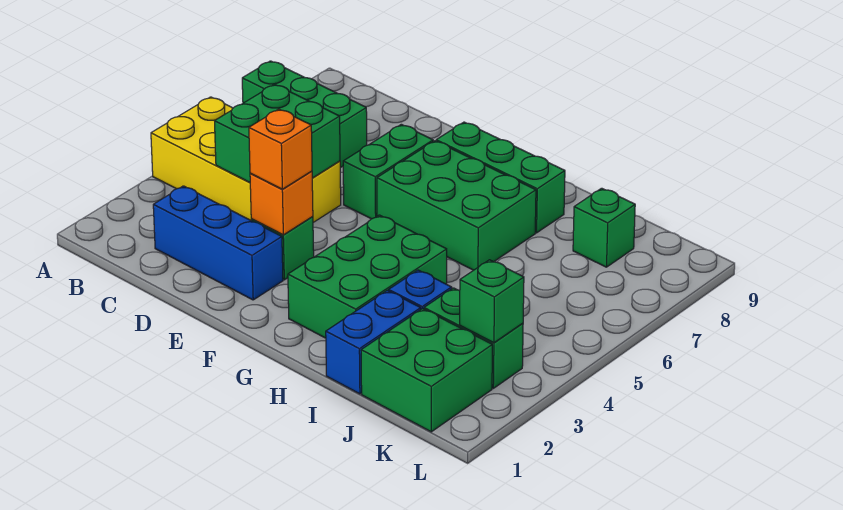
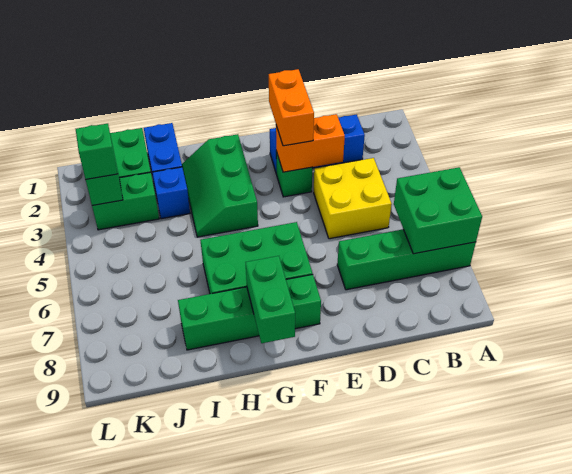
yellow 2x4 brick [151,97,341,222] -> yellow 2x2 brick [314,158,392,239]
green 1x3 brick [242,61,367,168] -> green 1x4 brick [337,229,476,290]
green 2x2 brick [215,84,340,183] -> green 2x2 brick moved to [394,167,482,254]
orange 1x1 brick [250,171,313,235] -> orange 1x2 brick [276,114,345,172]
orange 1x1 brick [249,109,312,189] -> orange 1x2 brick [269,69,314,146]
green 1x2 brick [343,124,433,219] -> green 1x2 brick moved to [245,256,295,343]
green 1x3 brick [436,122,565,233] -> green 1x4 brick [178,275,321,350]
green 2x3 brick [288,215,447,338] -> green 2x3 slope [182,134,258,237]
green 1x1 brick [573,188,635,267] -> green 1x1 brick moved to [76,124,117,179]

